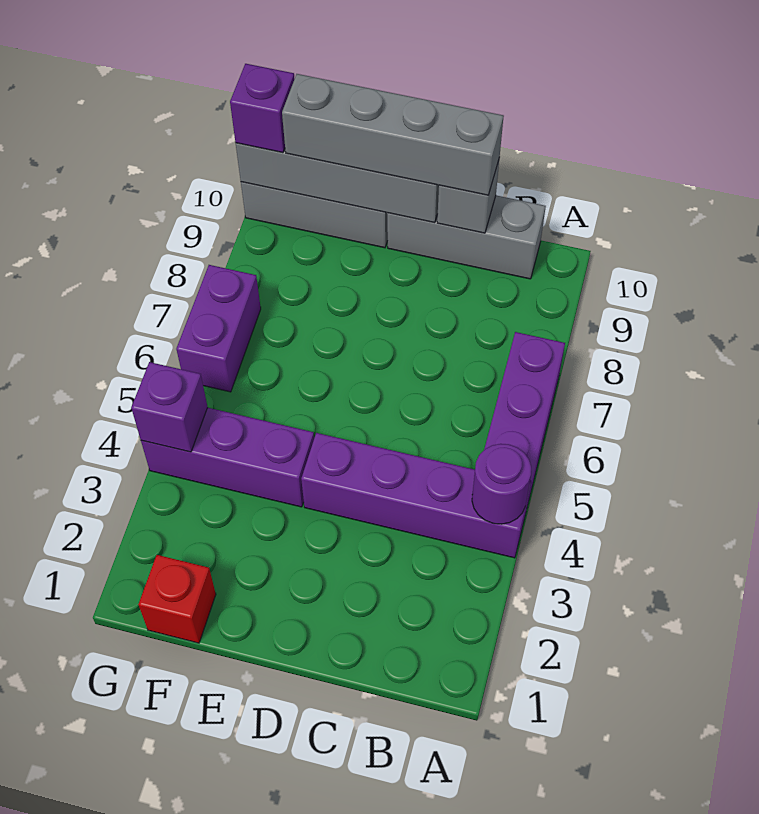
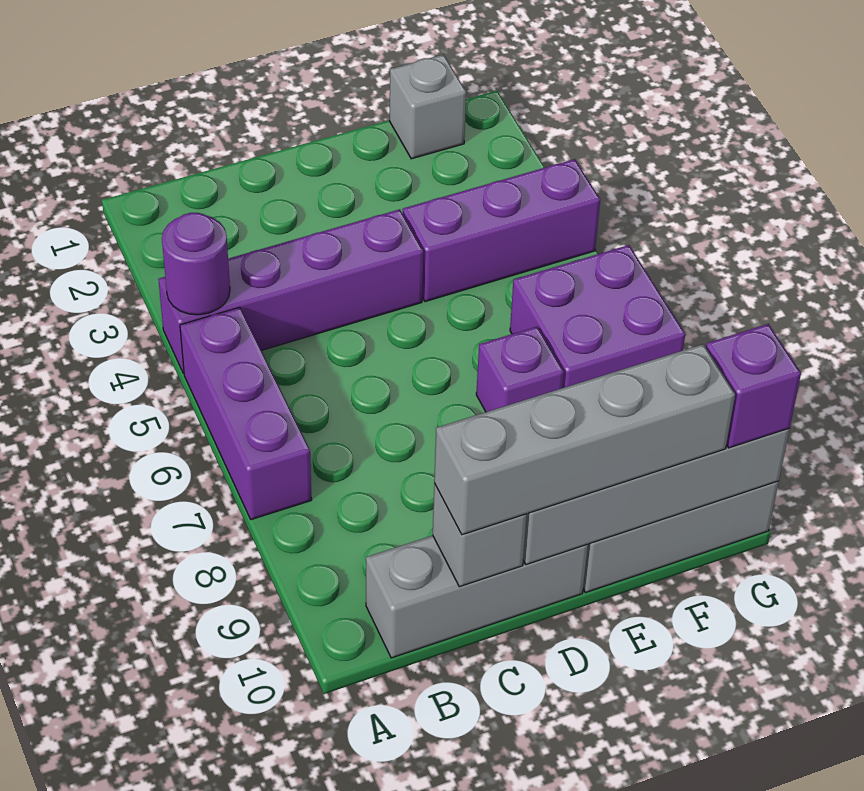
red 1x1 brick [138,555,216,643] -> grey 1x1 brick [390,55,466,159]
purple 1x1 brick [131,362,208,452] -> purple 1x1 brick moved to [476,327,564,412]
purple 1x2 brick [176,265,261,392] -> purple 2x2 brick [510,245,685,388]

